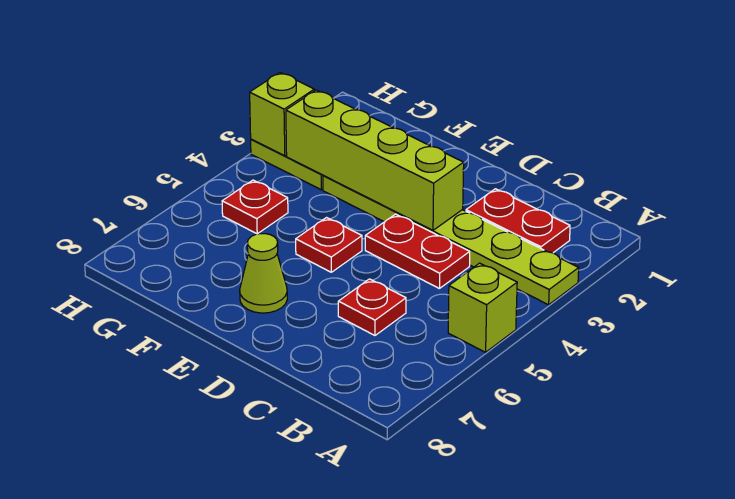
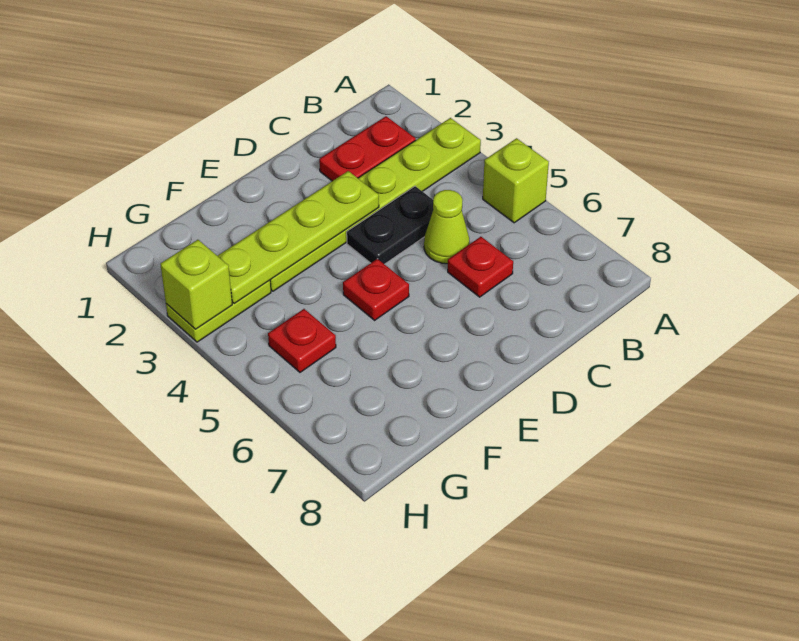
red 1x2 plate [365,214,470,288] -> black 1x2 plate [347,186,433,264]
lime 1x4 brick [286,90,464,231] -> lime 1x4 plate [218,171,379,304]
lime 1x1 cone [240,234,287,313] -> lime 1x1 cone moved to [424,190,469,264]

